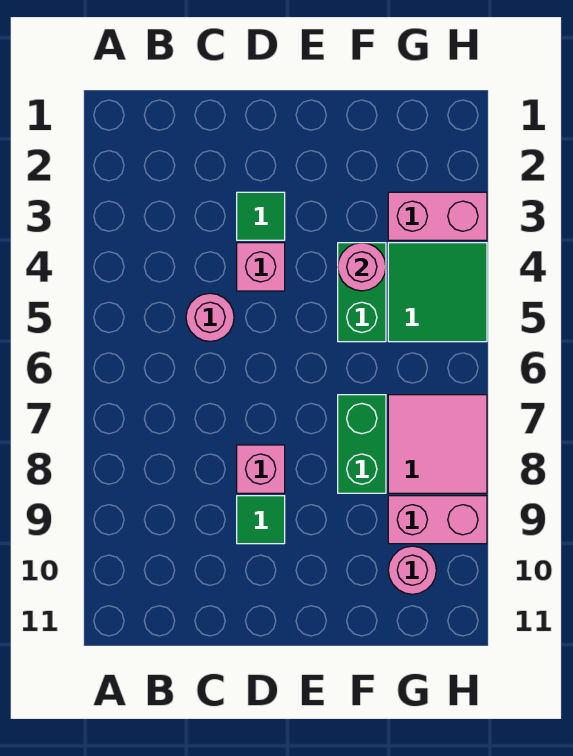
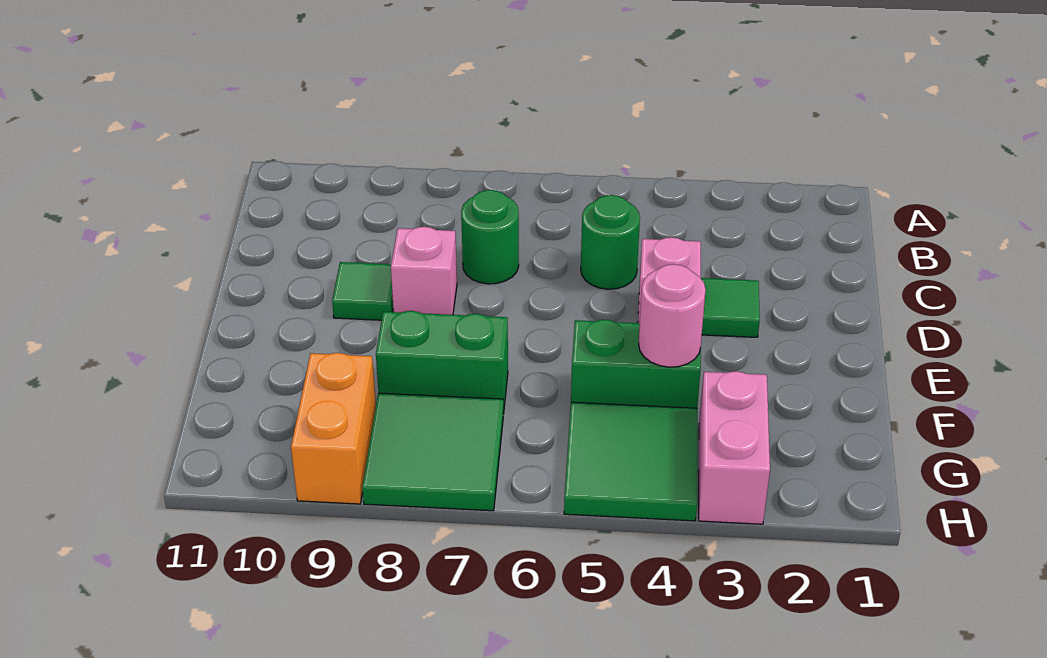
pink 1x1 round brick [186,293,234,341] -> green 1x1 round brick [581,195,640,289]
none -> green 1x1 round brick [461,190,519,284]
pink 2x2 tile [388,395,487,493] -> green 2x2 tile [362,393,503,511]
pink 1x2 brick [388,496,487,544] -> orange 1x2 brick [291,353,376,504]
pink 1x1 round brick [388,546,436,594] -> none

